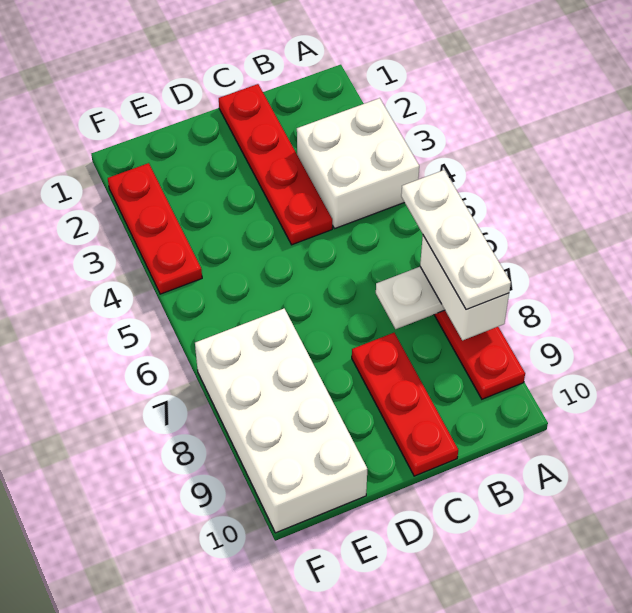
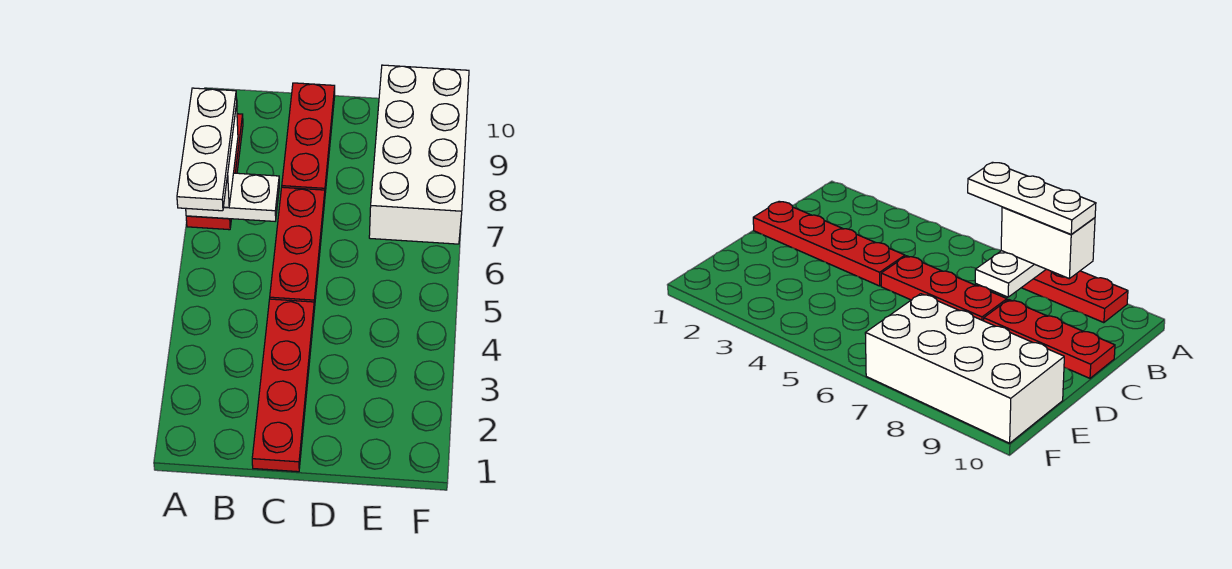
white 2x2 brick [297,98,419,229] -> none
red 1x3 plate [108,163,202,294] -> red 1x3 plate moved to [270,187,325,309]

